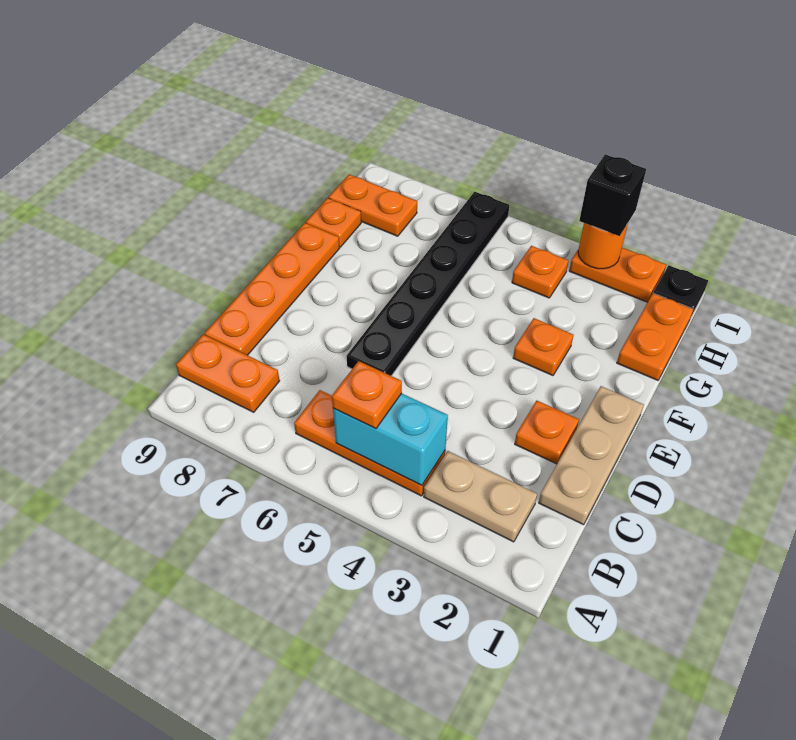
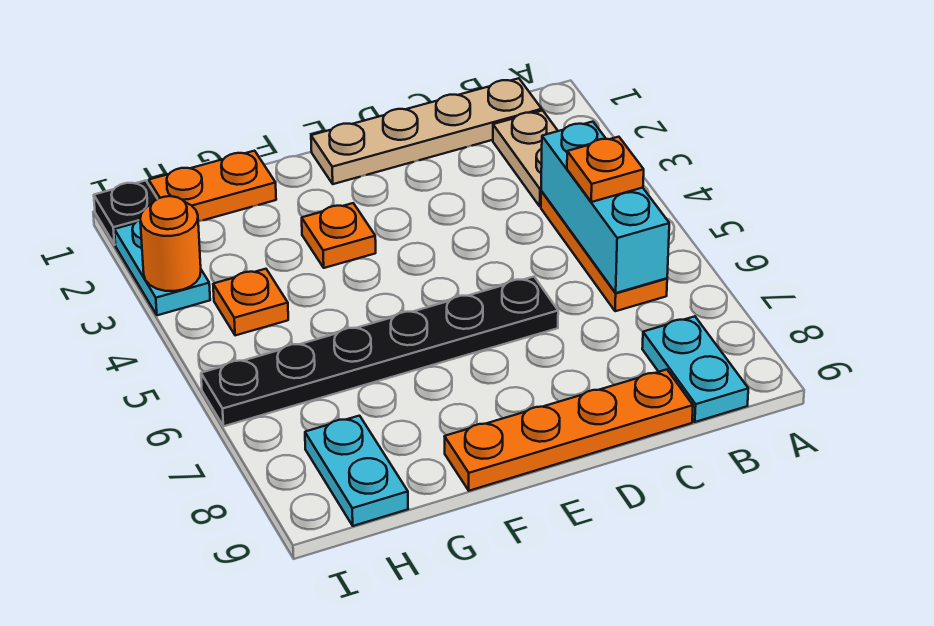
cyan 1x2 brick [333,393,448,485] -> cyan 1x3 brick [541,122,669,293]
orange 1x2 plate [176,334,279,412] -> cyan 1x2 plate [642,316,748,422]
tan 1x3 plate [539,386,644,525] -> tan 1x4 plate [311,78,542,184]
orange 1x1 plate [515,401,579,464] -> none
orange 1x1 plate [306,198,361,247] -> none
orange 1x2 plate [329,174,417,236] -> cyan 1x2 plate [305,416,408,526]
orange 1x2 plate [569,248,666,302] -> cyan 1x2 plate [114,220,210,315]
black 1x1 brick [579,154,646,236] -> none

